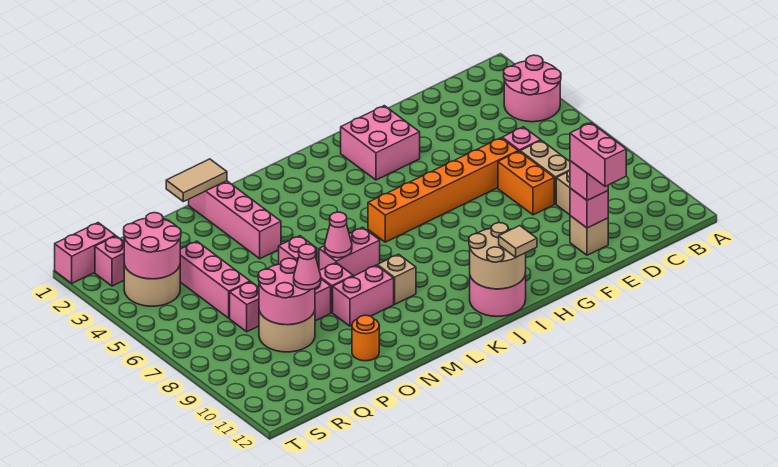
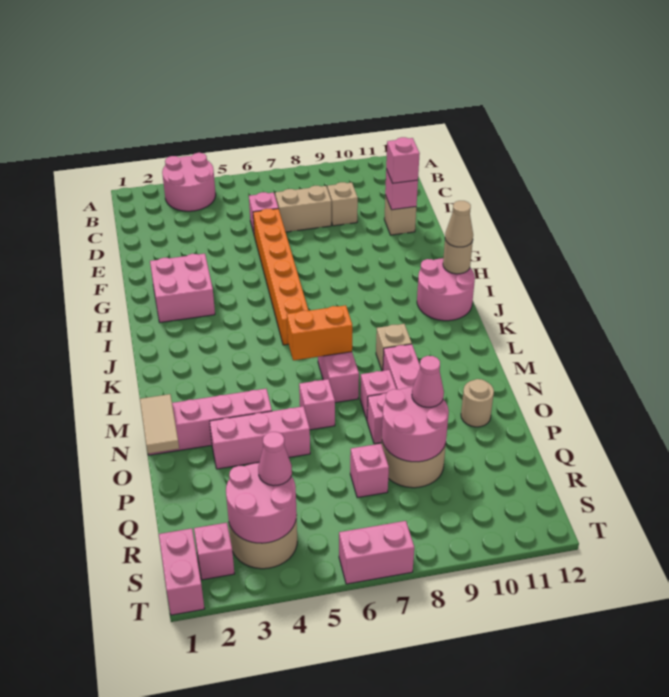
orange 1x2 brick [498,151,554,215] -> orange 1x2 brick moved to [287,305,352,360]
pink 1x2 brick [570,123,626,186] -> pink 1x2 brick moved to [339,521,414,584]
tan 2x2 round brick [469,223,526,289] -> tan 1x1 round brick [443,240,473,274]
tan 1x1 tile [499,226,537,257] -> tan 1x1 cone [445,201,473,247]
pink 1x1 cone [325,212,352,258] -> pink 1x1 cone moved to [258,432,292,486]
orange 1x1 round brick [352,315,379,361] -> tan 1x1 round brick [461,379,494,427]
pink 1x3 brick [180,241,250,318] -> pink 1x3 brick moved to [210,406,310,469]

